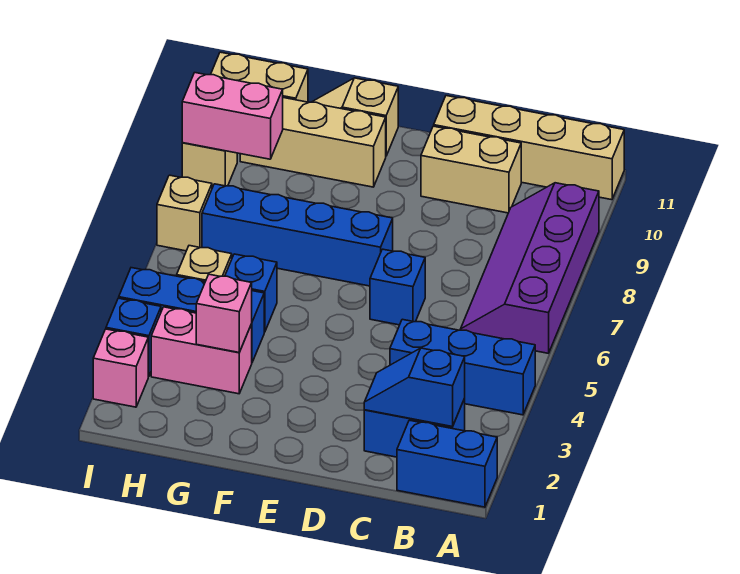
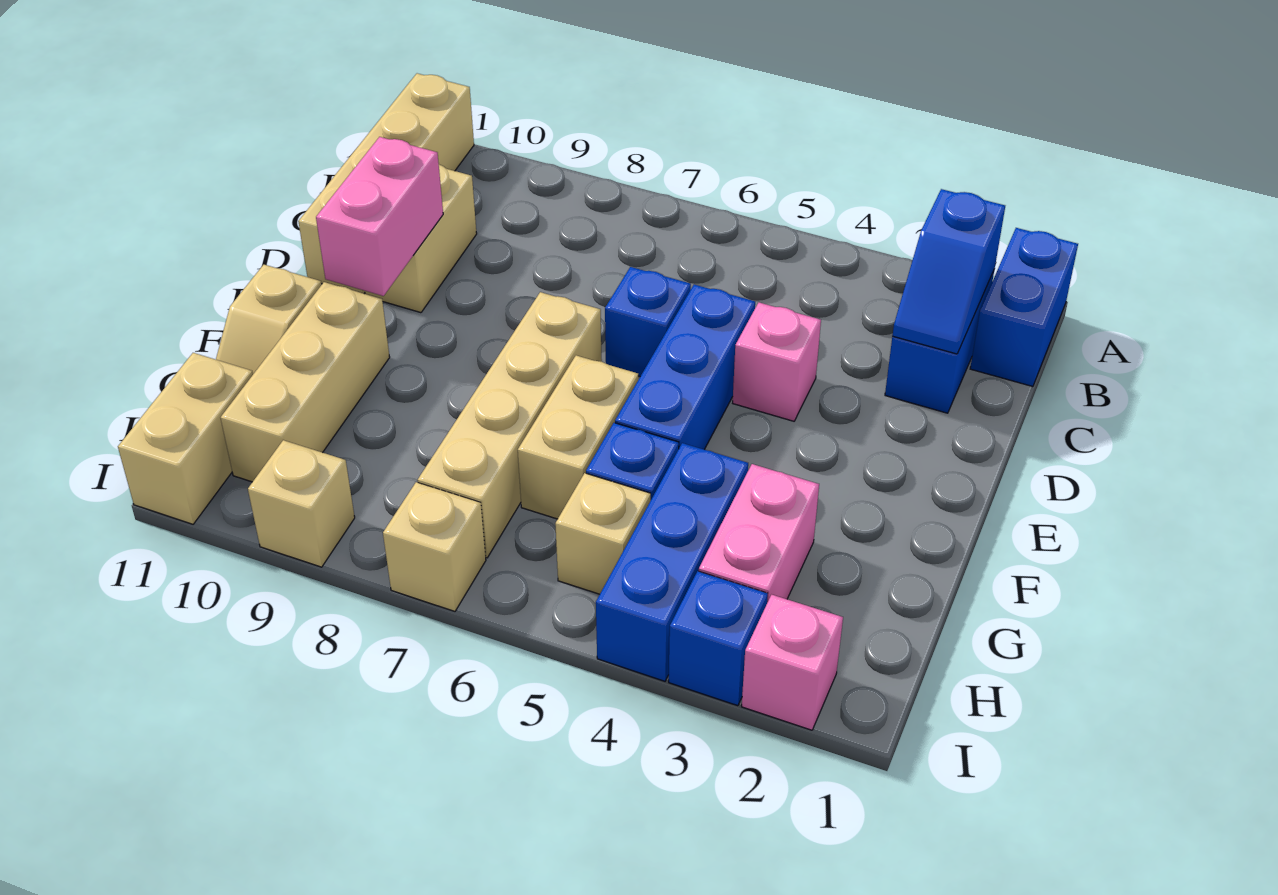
blue 1x3 brick [390,319,535,415] -> blue 1x3 brick moved to [615,285,755,450]
purple 2x4 slope [460,183,599,353] -> none
blue 1x4 brick [202,184,393,286] -> tan 1x4 brick [418,292,602,558]
none -> tan 1x2 brick [518,355,638,519]
pink 1x1 brick [196,274,252,352] -> pink 1x1 brick moved to [733,303,821,421]
pink 1x2 brick [182,73,283,159] -> pink 1x2 brick moved to [316,137,443,296]

